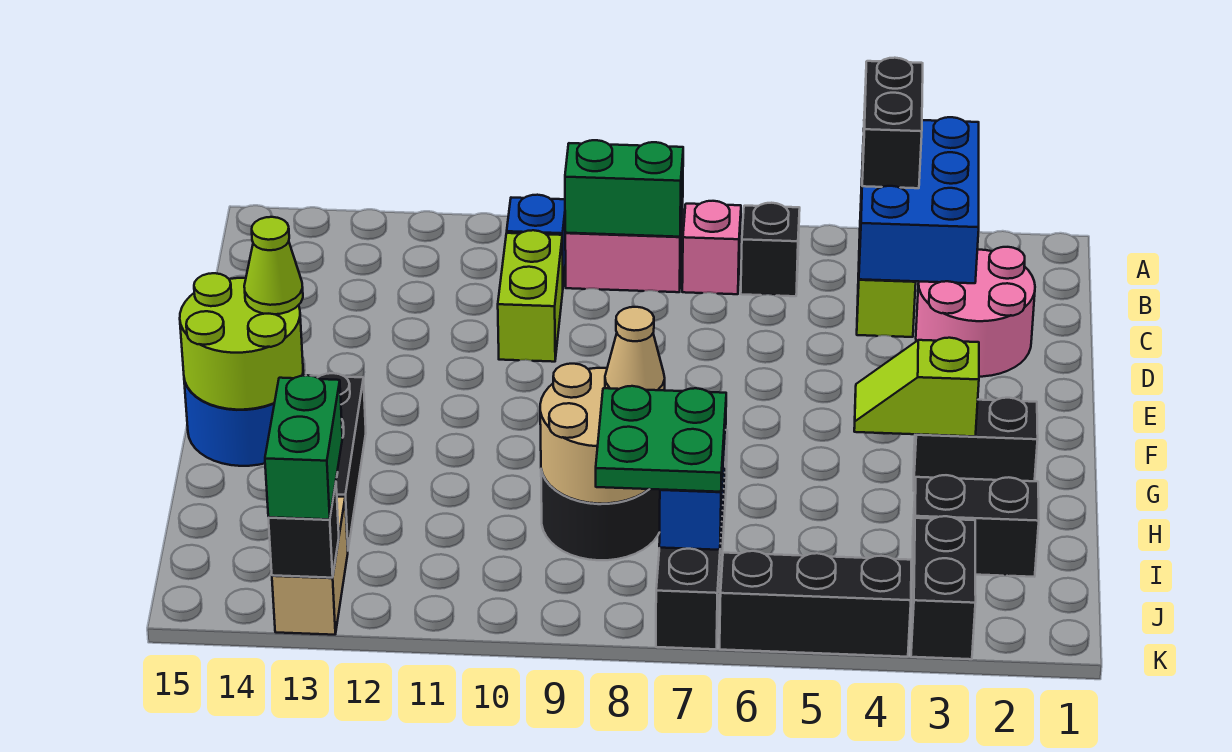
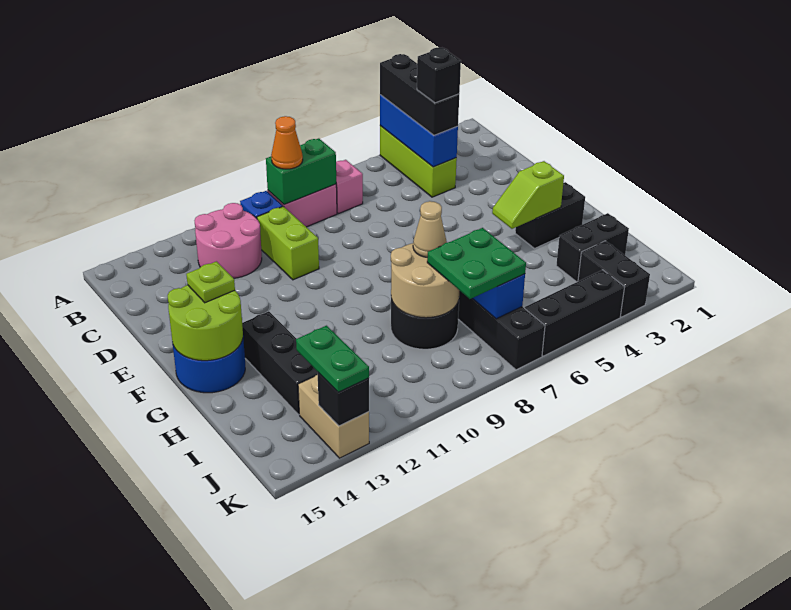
blue 2x3 brick [859,117,979,283] -> blue 1x3 brick [380,95,458,167]
black 1x2 brick [862,58,923,188] -> black 1x3 brick [380,54,459,135]
black 1x1 brick [741,203,800,296] -> black 1x1 brick moved to [417,47,461,103]
none -> orange 1x1 cone [271,116,303,169]
pink 2x2 round brick [916,247,1035,377] -> pink 2x2 round brick moved to [194,203,262,278]
lime 1x1 cone [244,217,303,314] -> lime 1x1 plate [186,261,235,303]
green 1x2 brick [265,375,342,520] -> green 1x2 plate [296,326,369,392]

